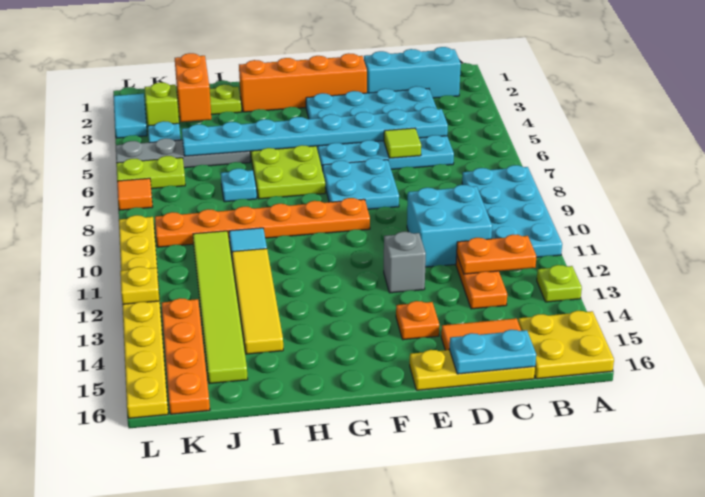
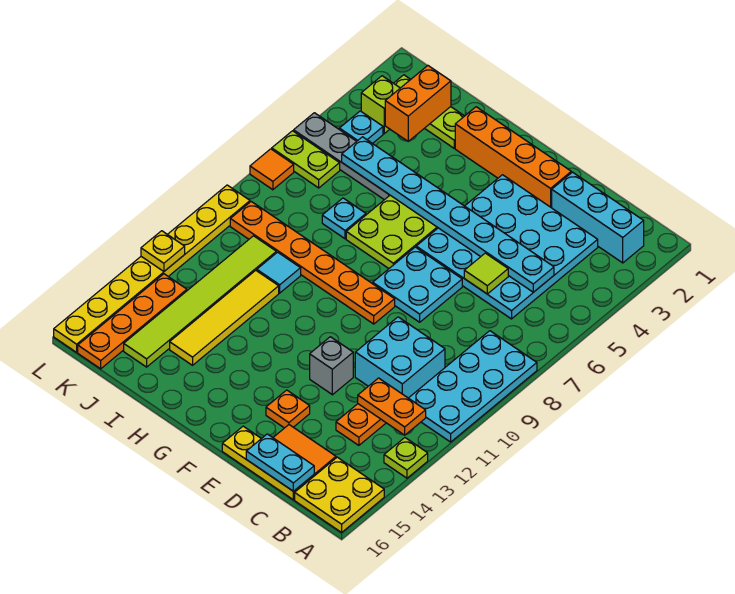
cyan 1x2 tile [114,94,147,138] -> none

